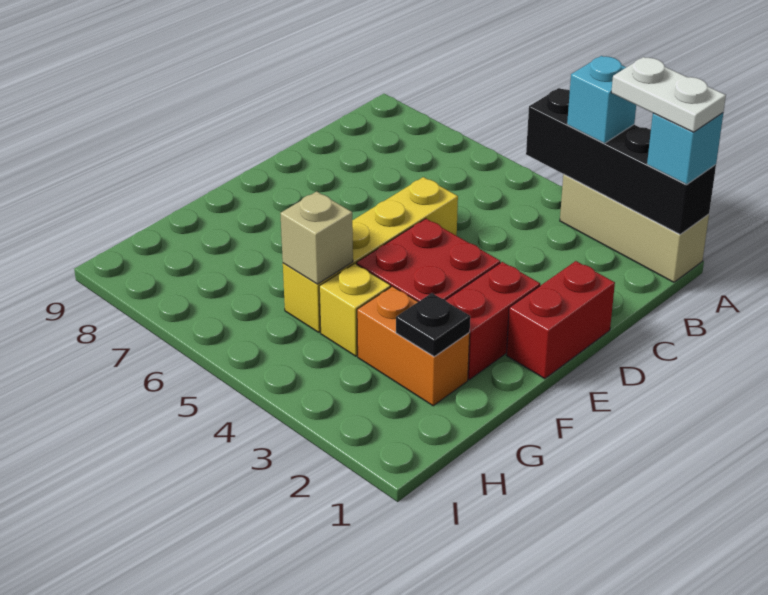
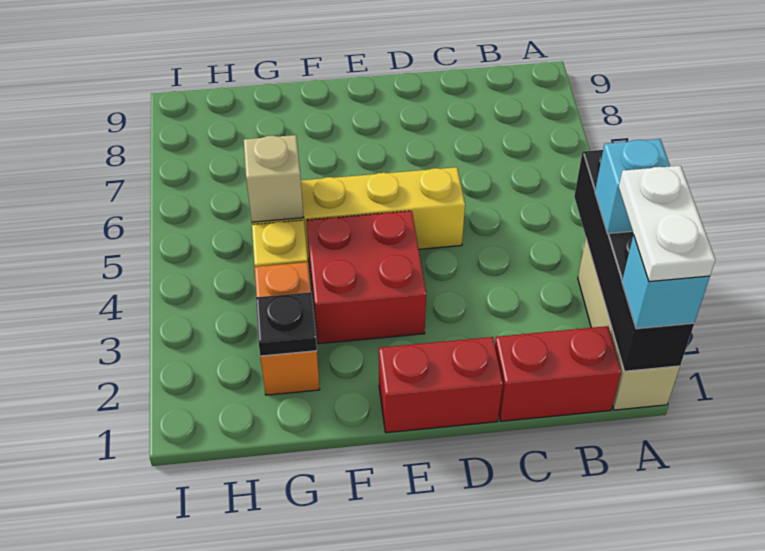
red 1x2 brick [446,262,540,380] -> red 1x2 brick moved to [495,326,621,421]

